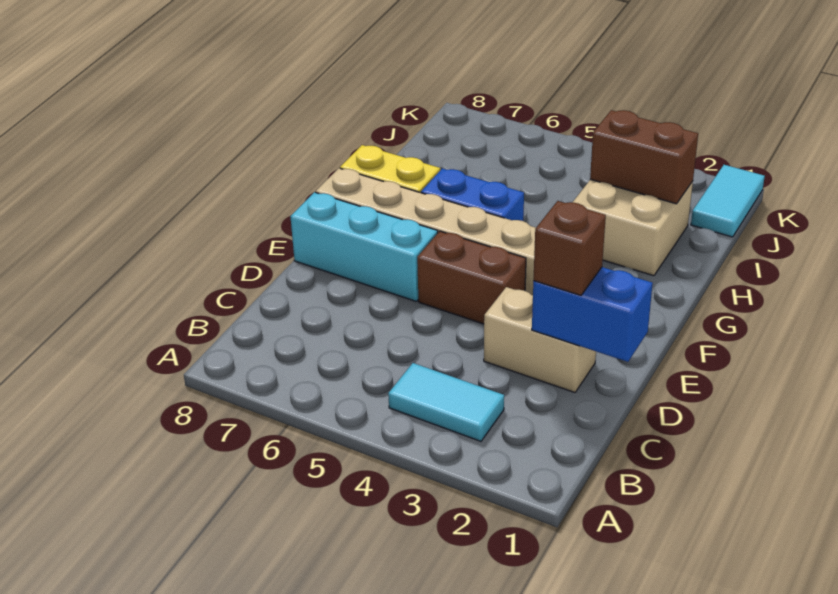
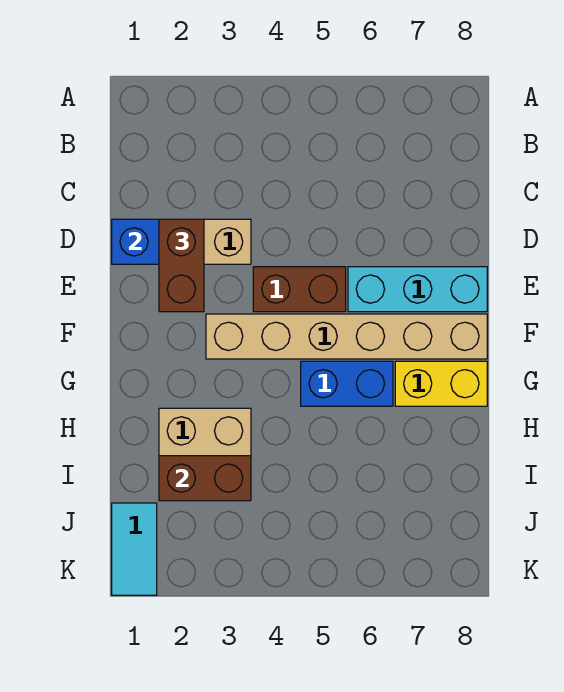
cyan 1x2 tile [388,363,504,441] -> none
brown 1x1 brick [533,201,606,295] -> brown 1x2 brick [159,219,204,312]

